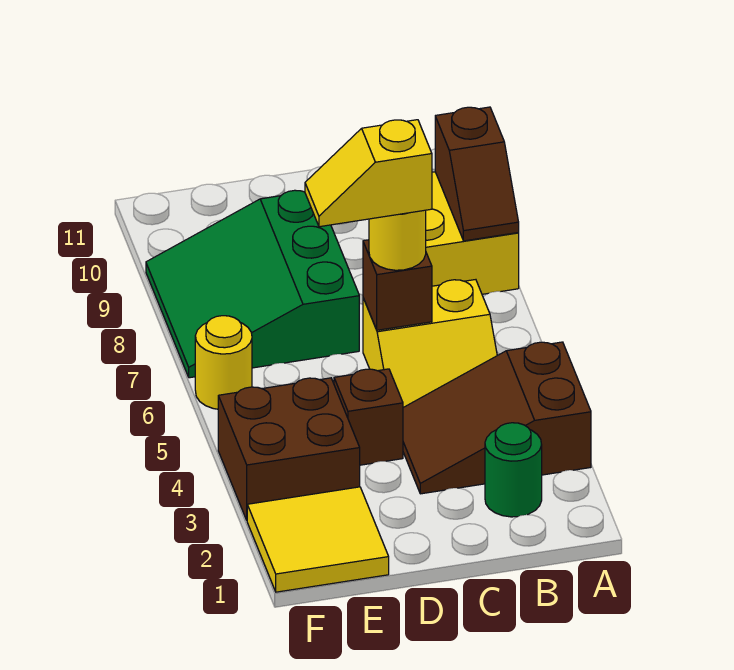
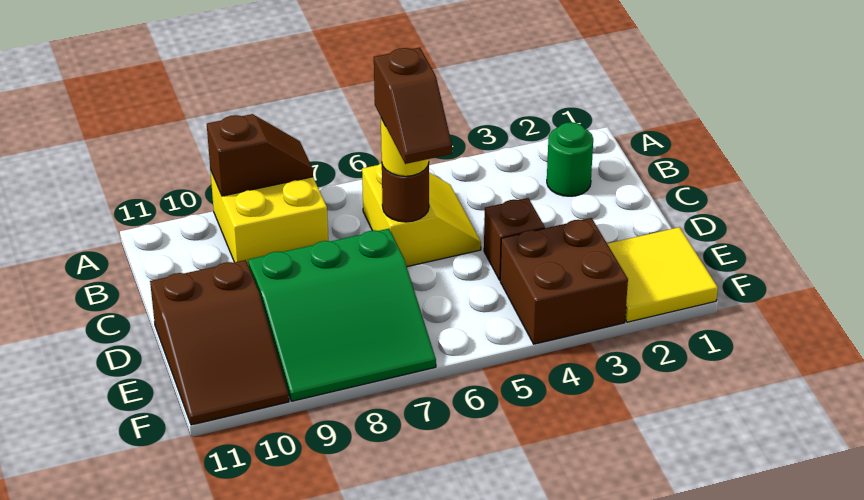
brown 2x3 slope [403,342,591,494] -> brown 2x3 slope moved to [150,260,289,425]
brown 1x1 brick [363,240,432,330] -> brown 1x1 round brick [382,164,429,222]
yellow 1x2 slope [305,120,432,227] -> brown 1x2 slope [374,48,452,164]
yellow 1x1 round brick [195,316,252,409] -> none

